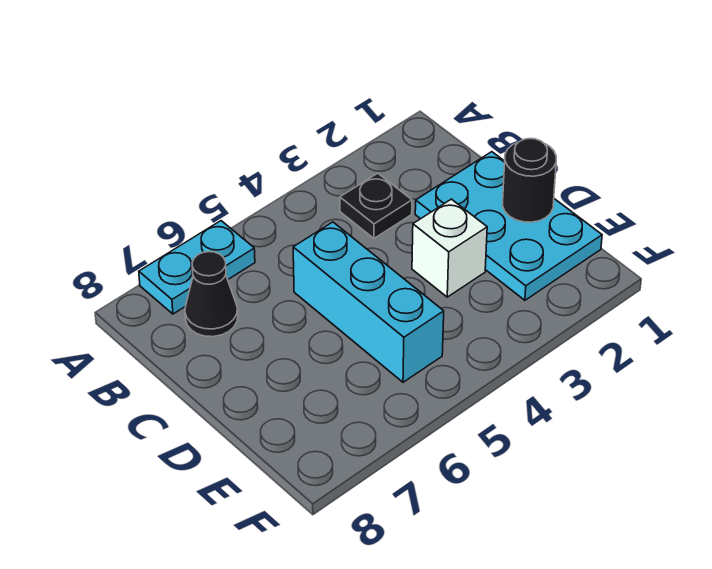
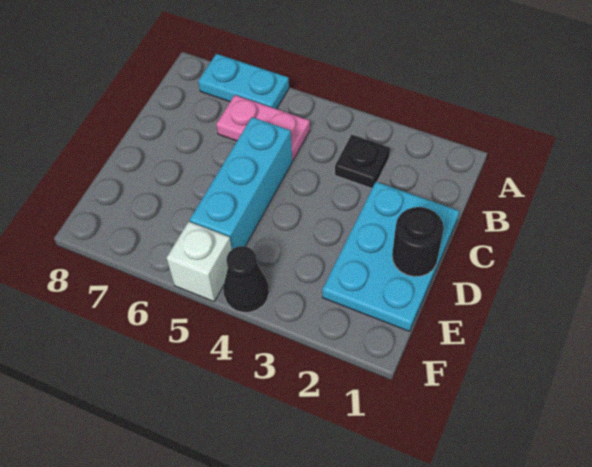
none -> pink 1x2 plate [216,95,310,161]
black 1x1 cone [185,252,238,337] -> black 1x1 cone moved to [223,246,269,312]
white 1x1 brick [412,199,487,297] -> white 1x1 brick moved to [167,222,232,302]

